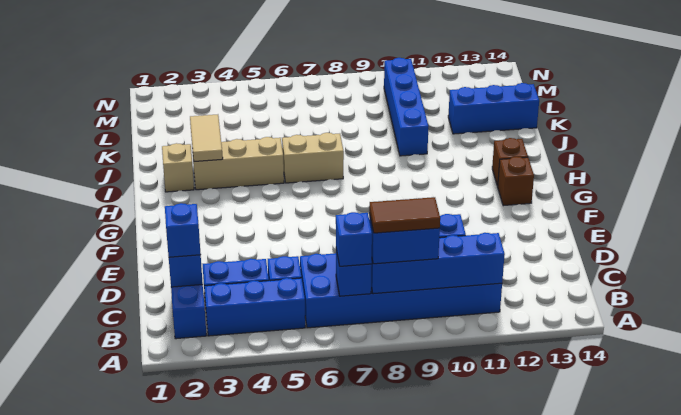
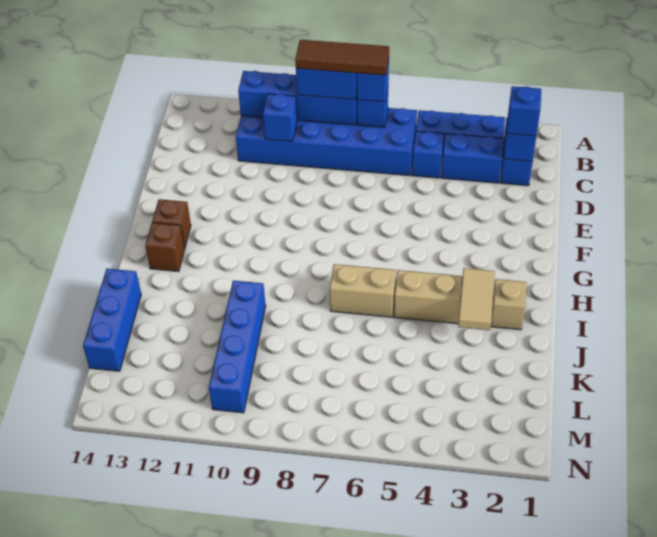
brown 1x2 tile [369,197,440,233] -> brown 1x3 tile [295,40,389,75]
blue 1x3 brick [448,83,539,134] -> blue 1x3 brick turned to [83,269,141,371]

